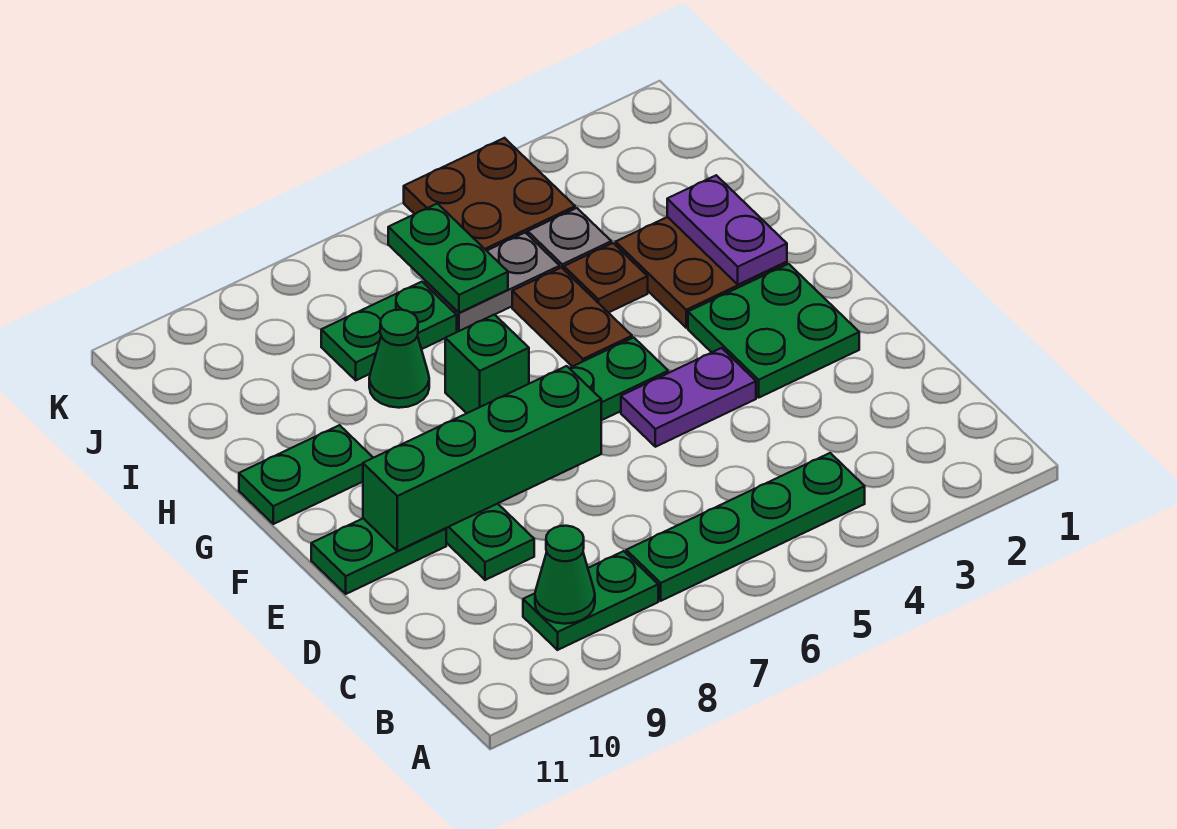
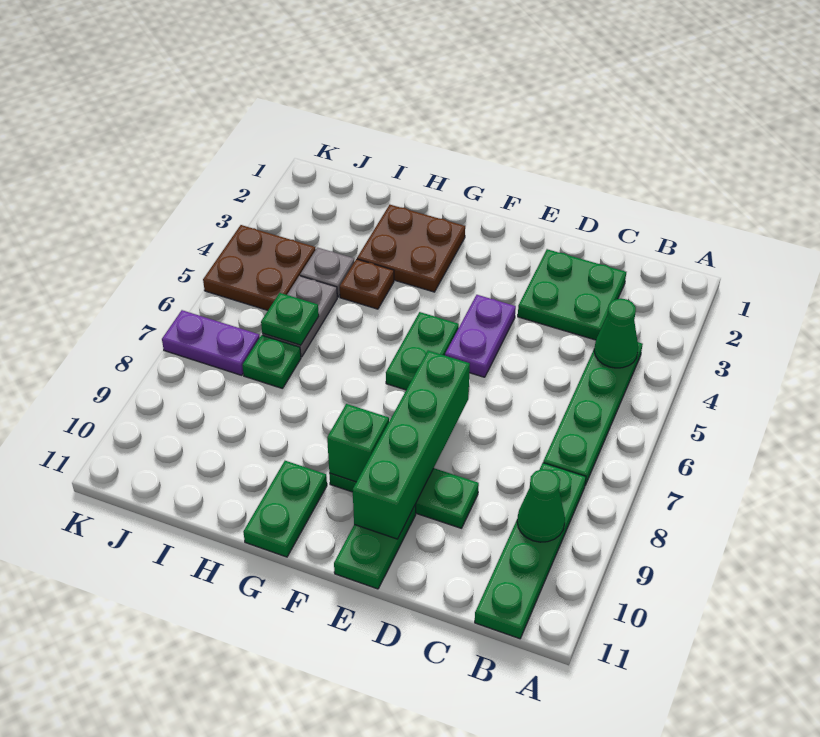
green 1x2 plate [523,551,658,650] -> green 1x4 plate [475,463,586,639]
green 2x2 plate [688,264,859,398] -> green 2x2 plate moved to [518,249,626,340]
purple 1x2 plate [667,175,787,285] -> purple 1x2 plate moved to [162,310,260,375]
brown 1x2 plate [512,267,632,367] -> none
green 1x1 brick [445,315,529,413] -> green 1x1 brick moved to [327,404,389,482]
green 1x1 cone [369,310,429,408] -> green 1x1 cone moved to [594,299,638,368]
green 1x2 plate [388,204,508,313] -> green 1x1 plate [261,293,319,345]
green 1x2 plate [321,282,457,380] -> green 1x1 plate [242,335,301,389]

